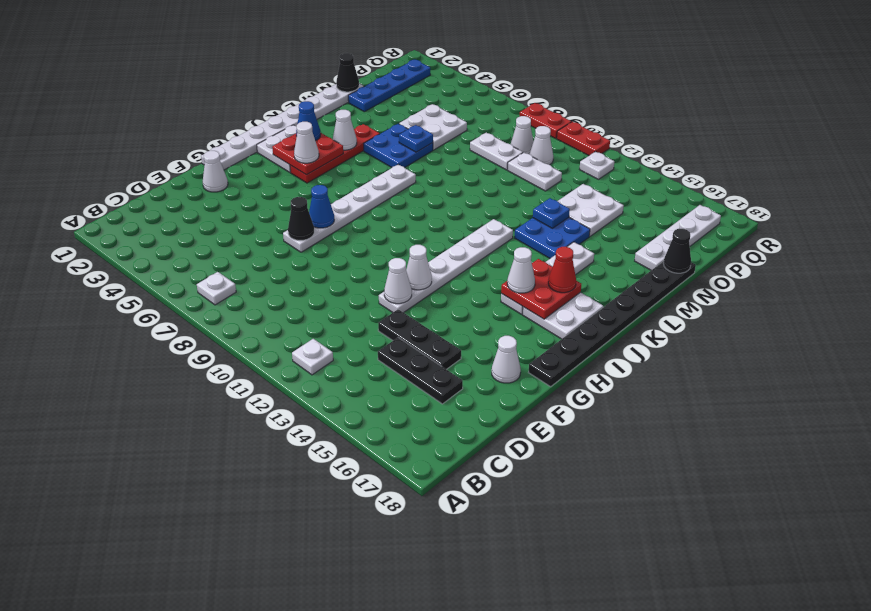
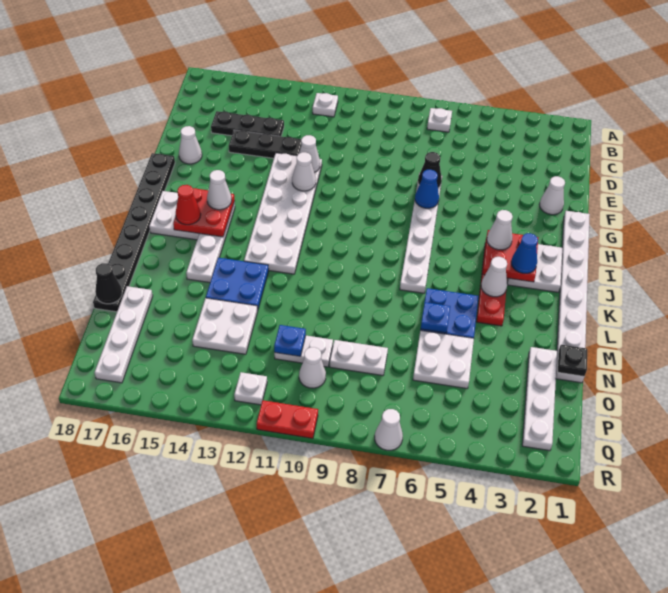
white 1x6 plate [379,219,513,313] -> white 2x6 plate [244,153,322,274]
blue 1x1 plate [533,198,570,228] -> blue 1x1 plate moved to [274,325,306,356]
black 1x1 cone [336,53,359,92] -> black 1x1 plate [558,345,587,376]
blue 1x4 plate [348,60,430,112] -> white 1x4 plate [522,347,557,451]
white 1x1 cone [511,116,533,154] -> white 1x1 cone moved to [375,409,403,450]
red 1x2 plate [520,103,571,138] -> none

